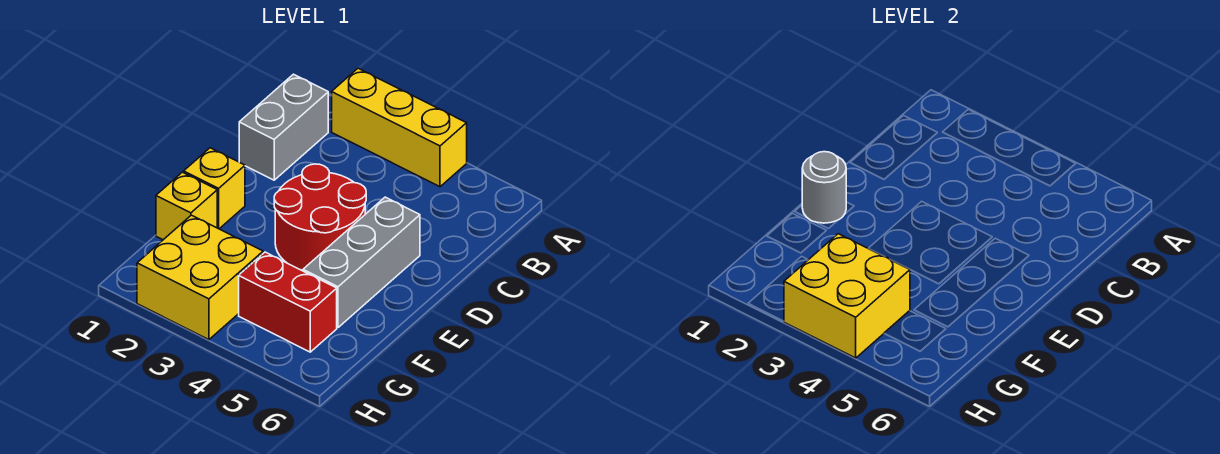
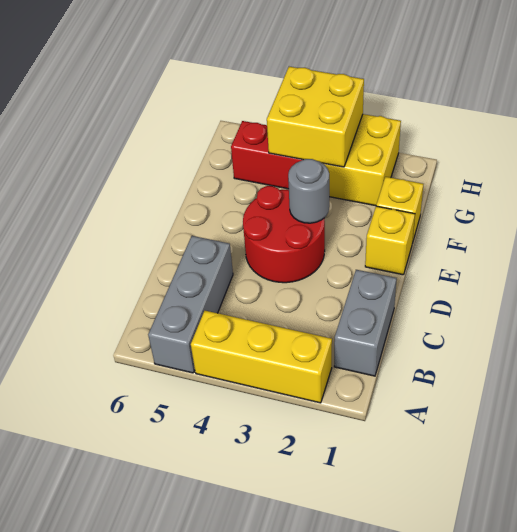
grey 1x3 brick [303,197,420,328] -> grey 1x3 brick moved to [148,236,233,373]
grey 1x1 round brick [802,152,846,223] -> grey 1x1 round brick moved to [288,159,329,223]

